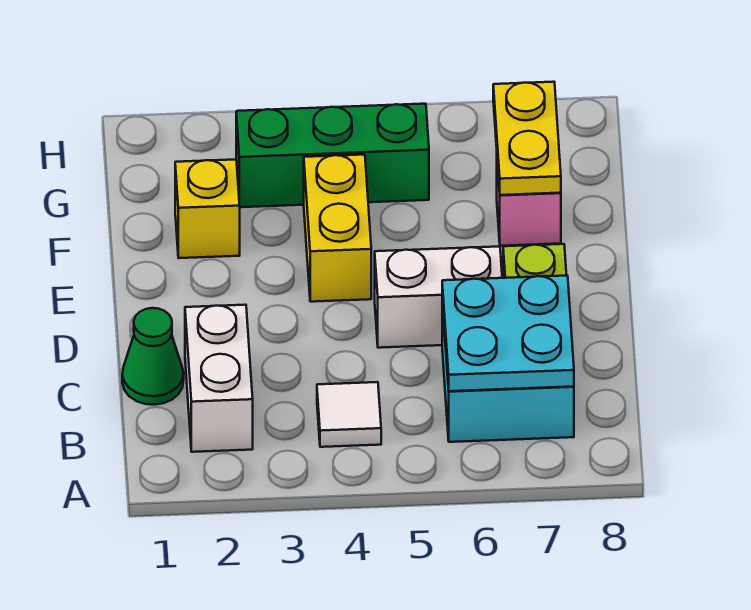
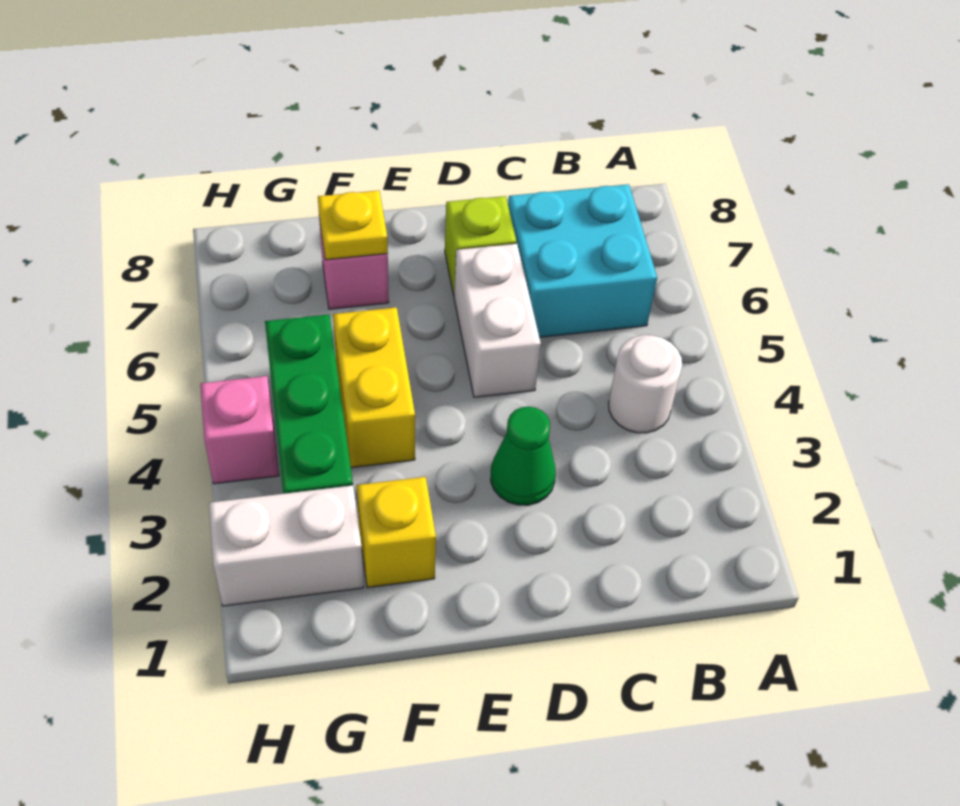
white 1x2 brick [185,305,253,452] -> white 1x2 brick moved to [209,485,364,606]
white 1x1 tile [317,382,381,447] -> white 1x1 round brick [609,335,682,433]
cyan 2x2 plate [442,276,574,391] -> none
green 1x1 cone [122,308,184,405] -> green 1x1 cone moved to [491,407,556,505]
yellow 1x2 brick [304,155,371,302] -> yellow 1x2 brick turned to [333,307,415,468]
yellow 1x2 plate [493,82,561,195] -> yellow 1x1 plate [318,190,388,260]
none -> pink 1x1 brick [200,376,279,484]

